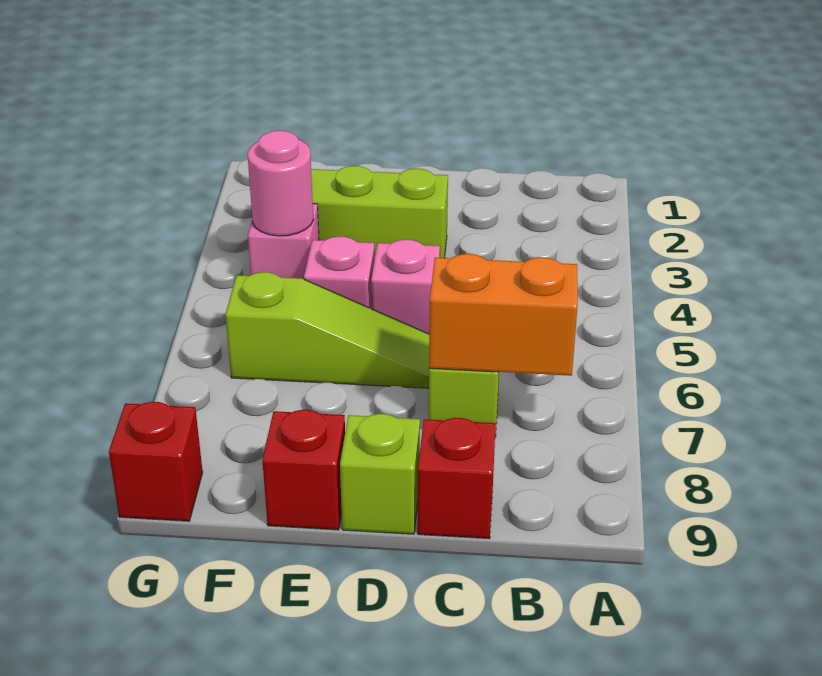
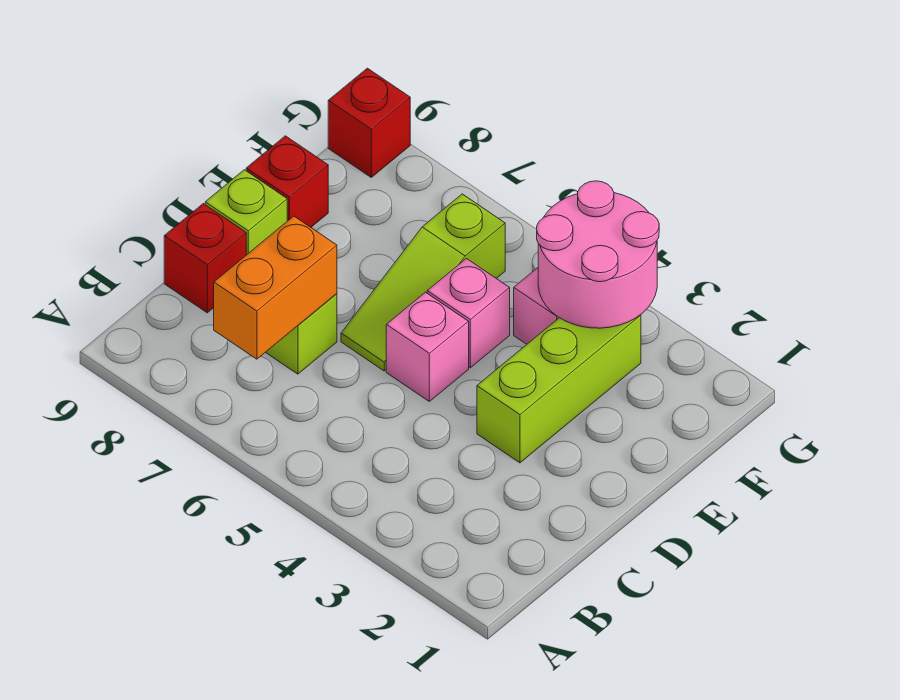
pink 1x1 round brick [248,131,313,236] -> pink 2x2 round brick [537,181,659,328]

